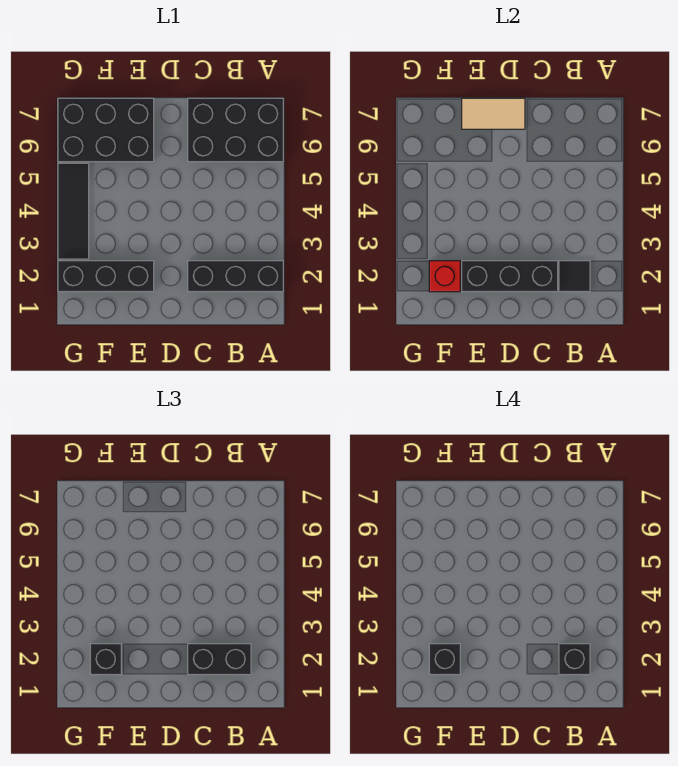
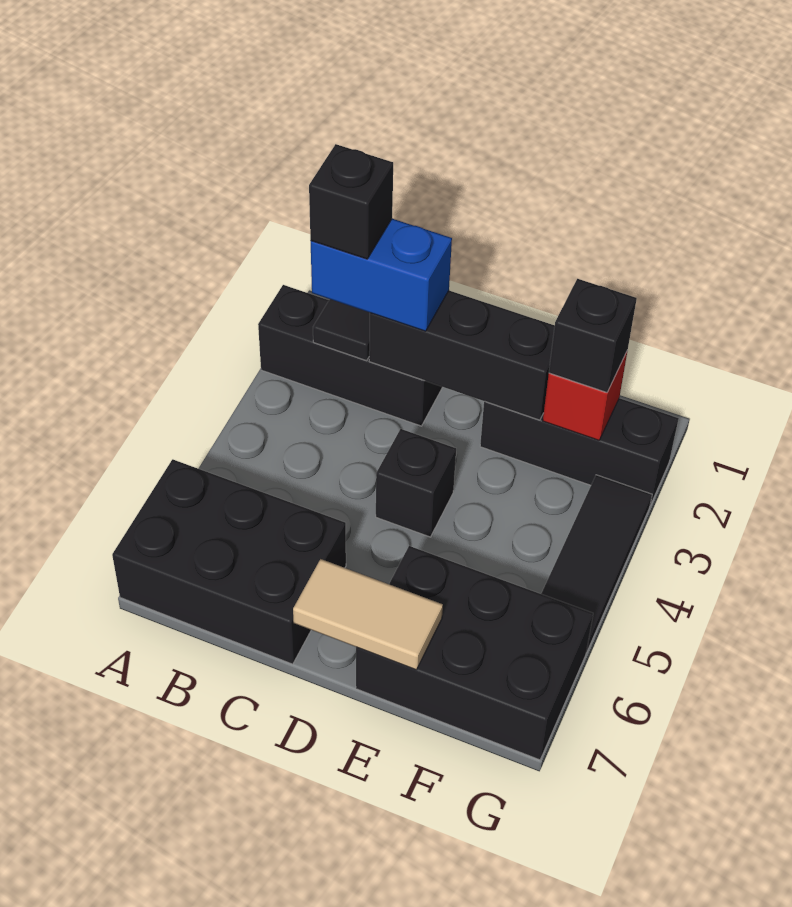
black 1x2 brick [188,644,251,675] -> blue 1x2 brick [311,219,452,331]
black 1x1 brick [429,644,460,675] -> black 1x1 brick moved to [376,429,456,537]

